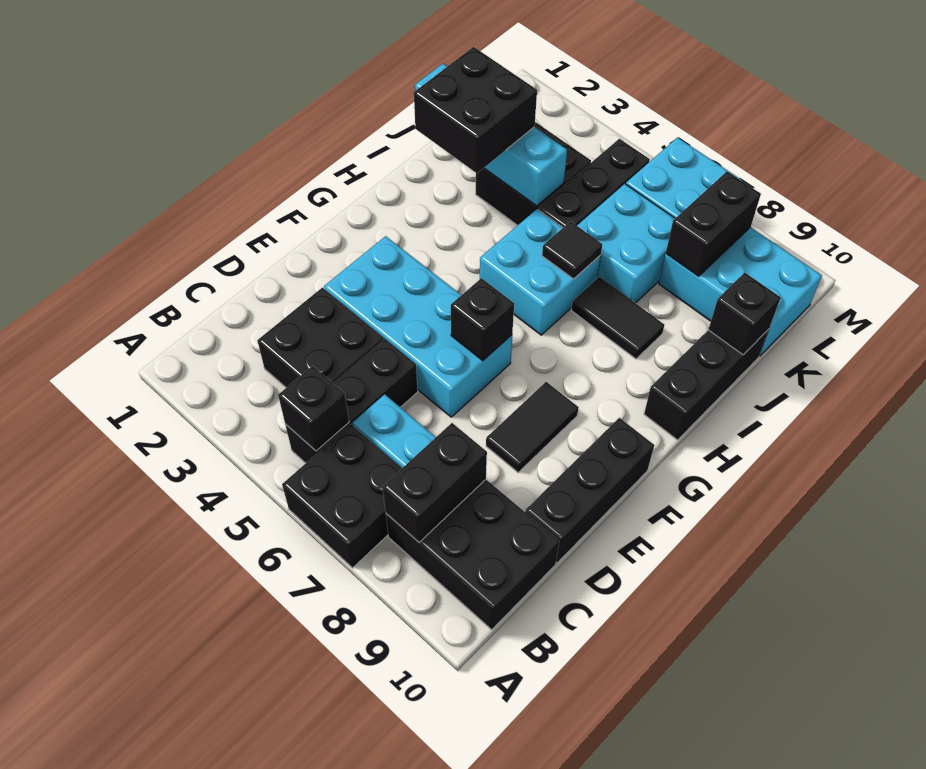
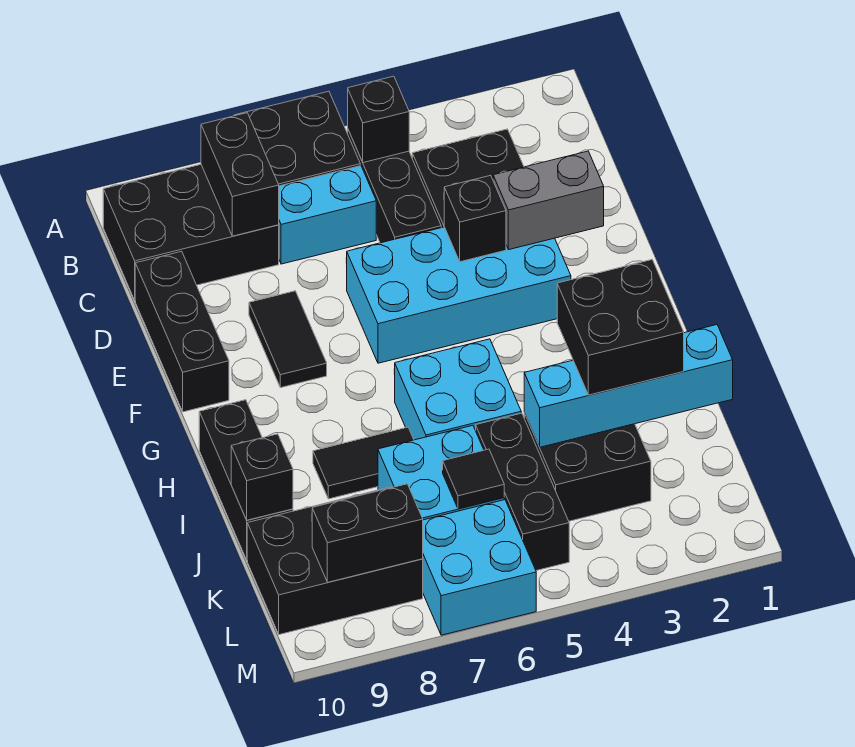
none -> grey 1x2 brick [493,151,604,250]
black 1x1 brick [451,278,514,361] -> black 1x1 brick moved to [444,175,506,262]
black 1x1 tile [542,221,602,279] -> black 1x1 tile moved to [443,449,504,509]
cyan 2x3 brick [659,227,822,356] -> black 2x3 brick [247,487,423,635]
black 1x2 brick [666,171,761,276] -> black 1x2 brick turned to [312,484,423,582]

